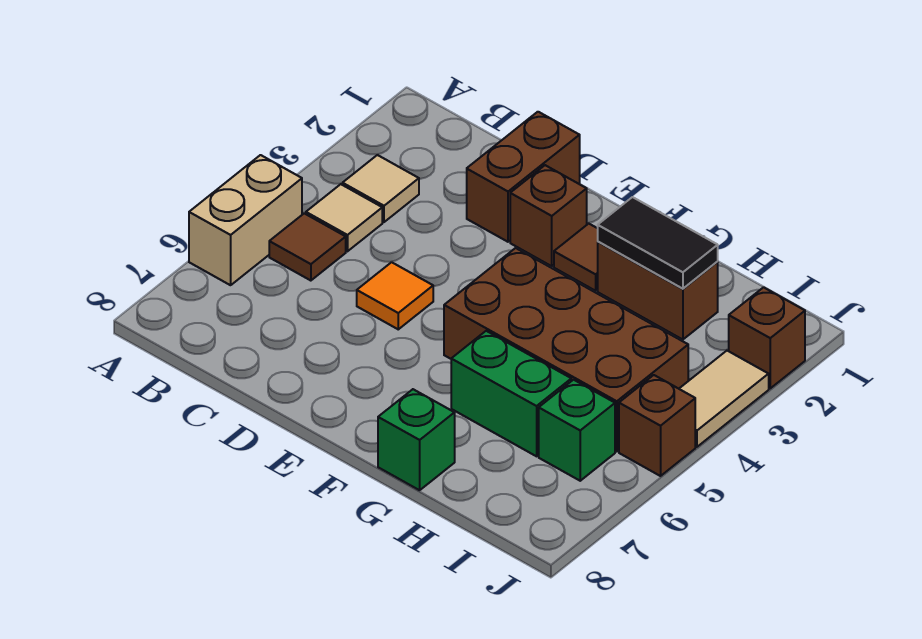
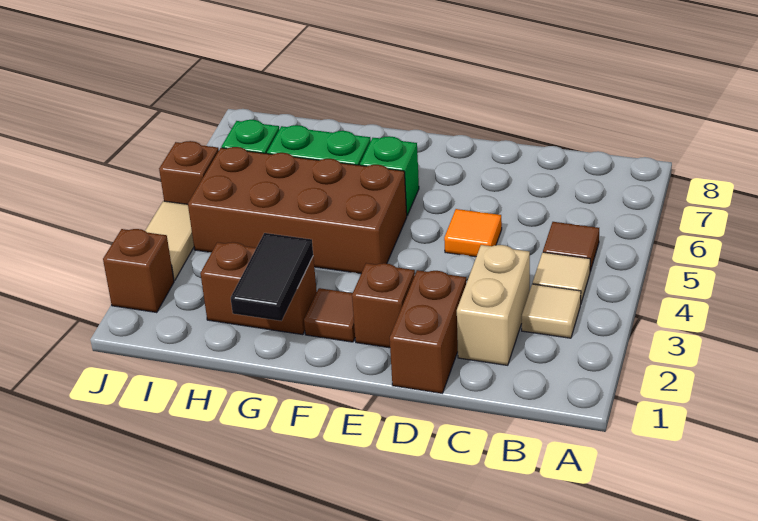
tan 1x2 brick [189,155,302,285] -> tan 1x2 brick moved to [457,245,530,365]
black 1x2 tile [598,197,718,289] -> black 1x2 tile turned to [231,233,313,321]
green 1x1 brick [378,389,455,490] -> green 1x1 brick moved to [360,136,419,215]

